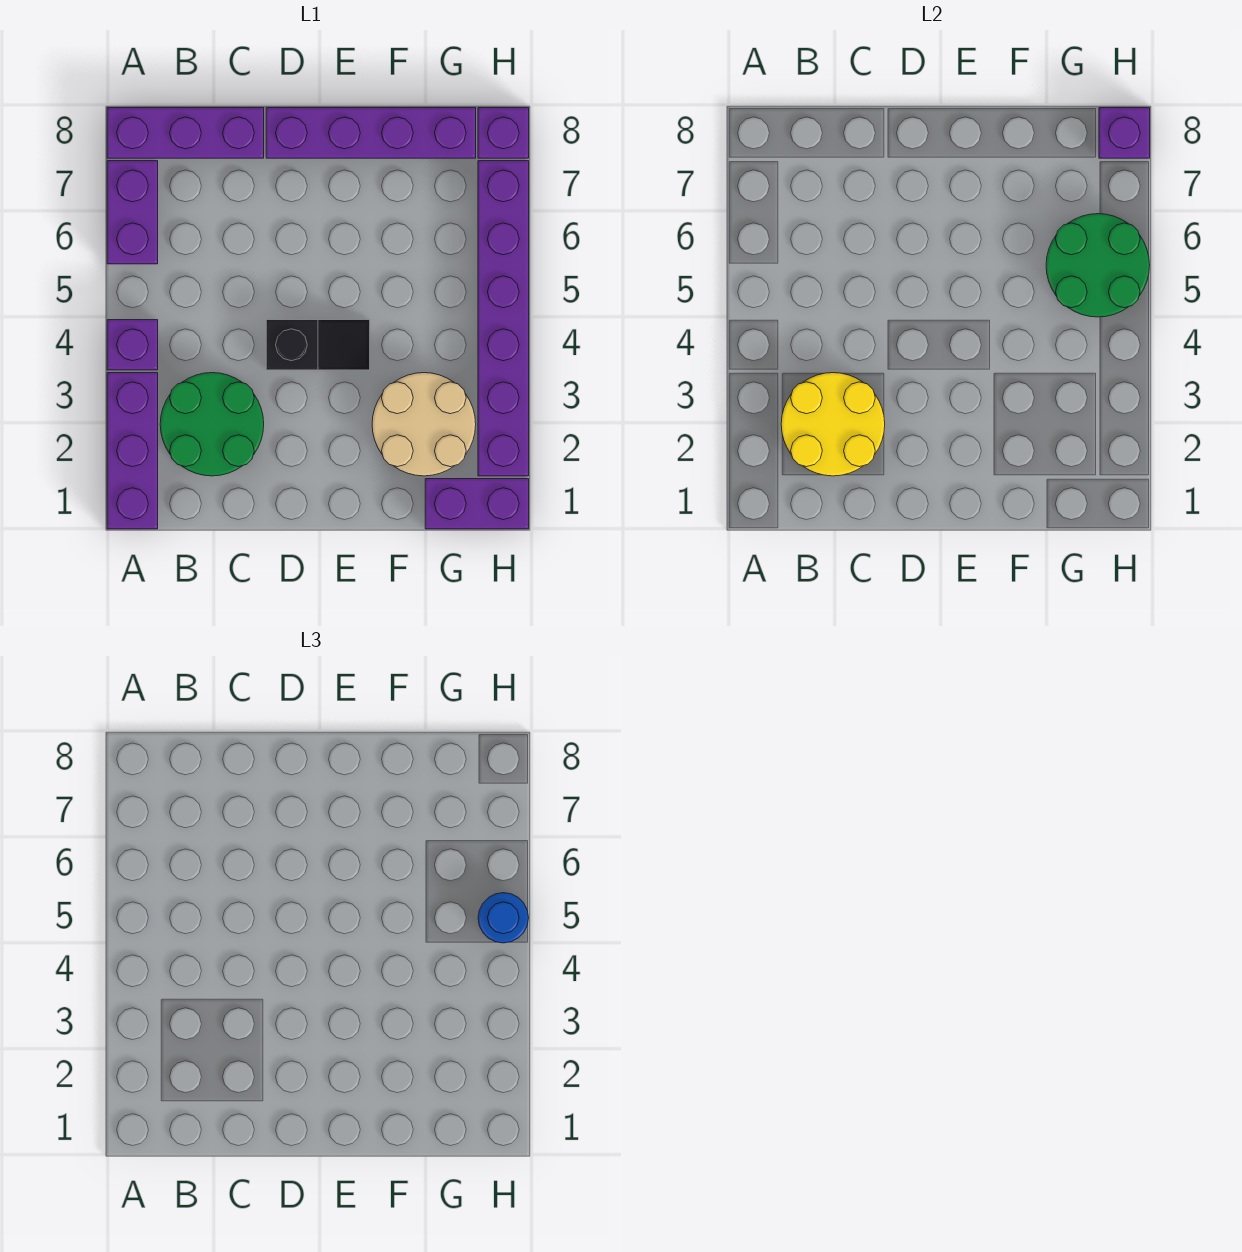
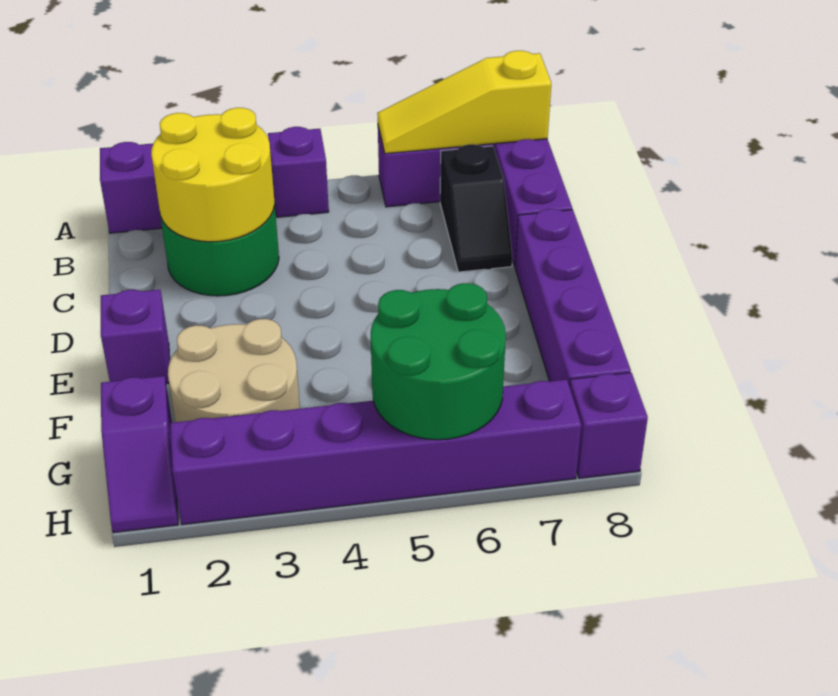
none -> yellow 1x3 slope [377,51,551,154]
black 1x2 slope [266,320,370,370] -> black 1x2 slope moved to [440,144,512,272]
purple 1x2 brick [425,479,529,529] -> purple 1x2 slope [101,376,178,533]
blue 1x1 round brick [478,893,529,943] -> none
purple 1x1 brick [1099,108,1150,158] -> purple 1x1 brick moved to [101,290,170,384]

